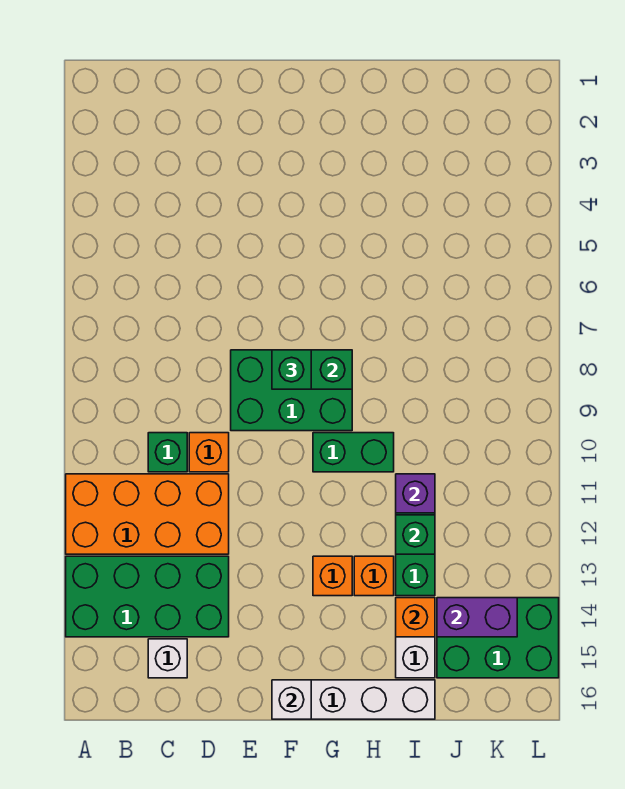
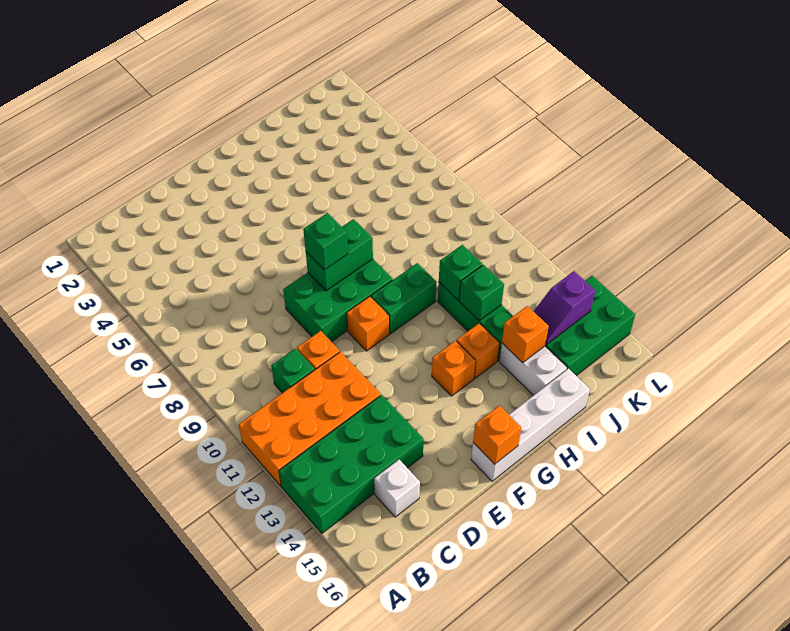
none -> orange 1x1 brick [347,296,389,351]
white 1x1 brick [272,680,311,719] -> orange 1x1 brick [473,405,521,464]
purple 1x1 brick [396,474,435,513] -> green 1x1 brick [439,245,483,300]
purple 1x2 brick [437,598,517,637] -> purple 1x2 slope [533,271,595,345]

